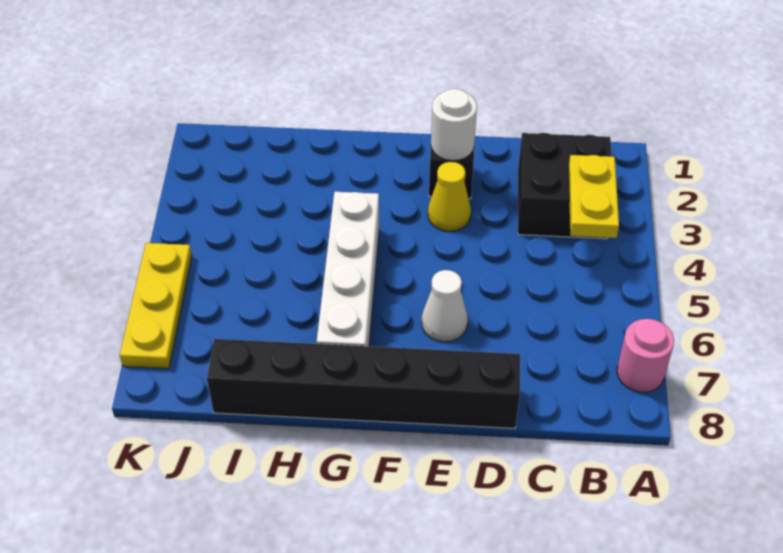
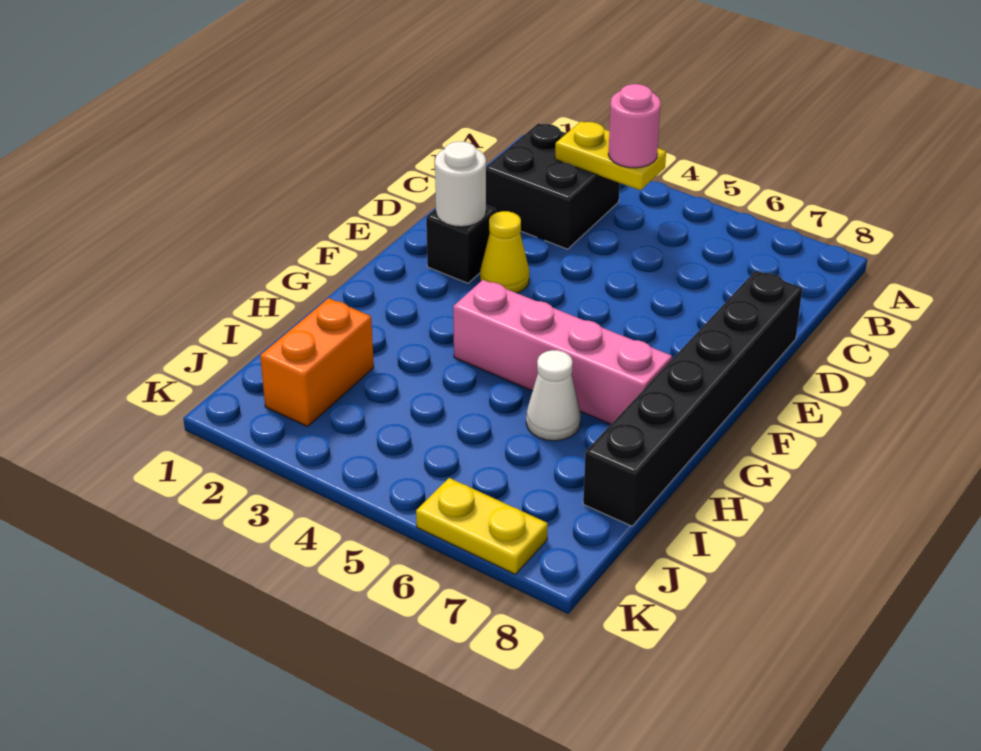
pink 1x1 round brick [617,319,674,392] -> pink 1x1 round brick moved to [608,84,661,168]
white 1x1 cone [422,270,468,342] -> white 1x1 cone moved to [526,350,581,441]
white 1x4 brick [317,192,379,346] -> pink 1x4 brick [453,280,672,424]
none -> orange 1x2 brick [260,298,374,427]
yellow 1x3 plate [120,243,192,369] -> yellow 1x2 plate [416,478,548,574]

